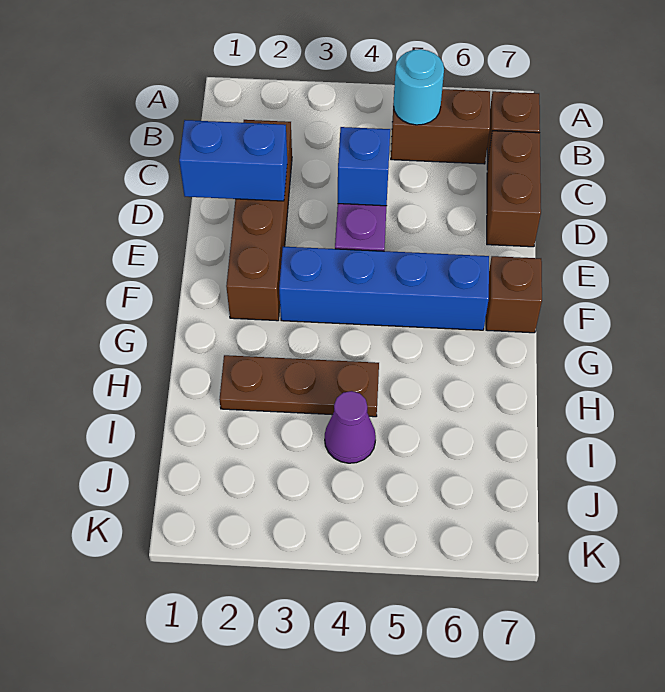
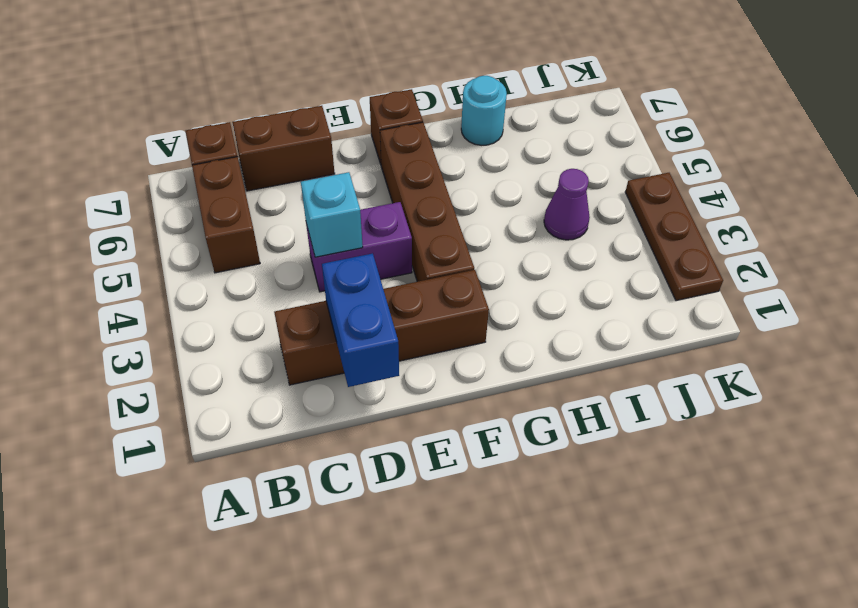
cyan 1x1 round brick [394,49,444,125] -> cyan 1x1 round brick moved to [461,76,507,145]
blue 1x1 brick [338,127,390,206] -> cyan 1x1 brick [301,172,363,257]
blue 1x4 brick [279,247,489,330] -> brown 1x4 brick [380,122,474,282]
brown 1x3 plate [219,355,379,417] -> brown 1x3 plate moved to [625,173,723,301]

